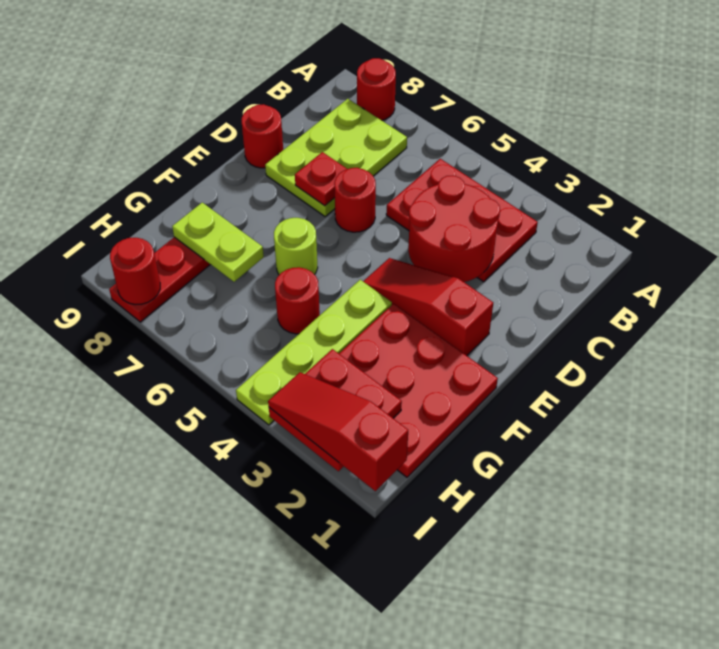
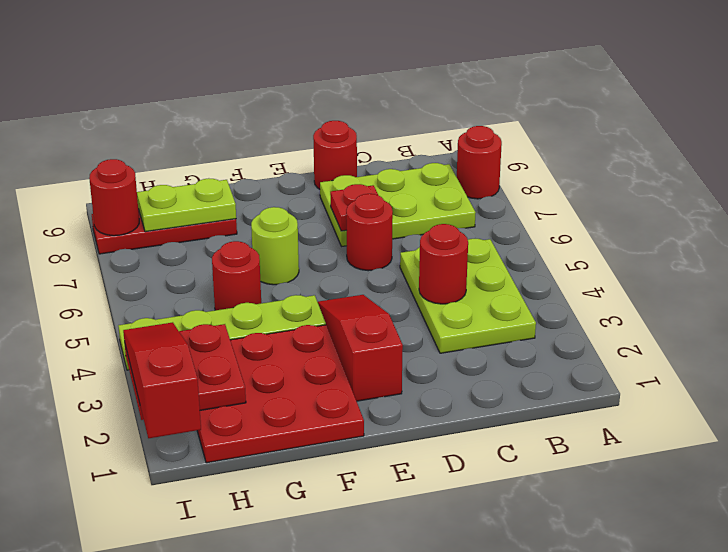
red 2x3 plate [386,159,538,282] -> lime 2x3 plate [400,239,536,353]
red 2x2 round brick [408,175,500,282] -> red 1x1 round brick [419,224,468,304]
lime 1x2 plate [172,203,264,282] -> lime 1x2 plate turned to [137,178,236,232]

